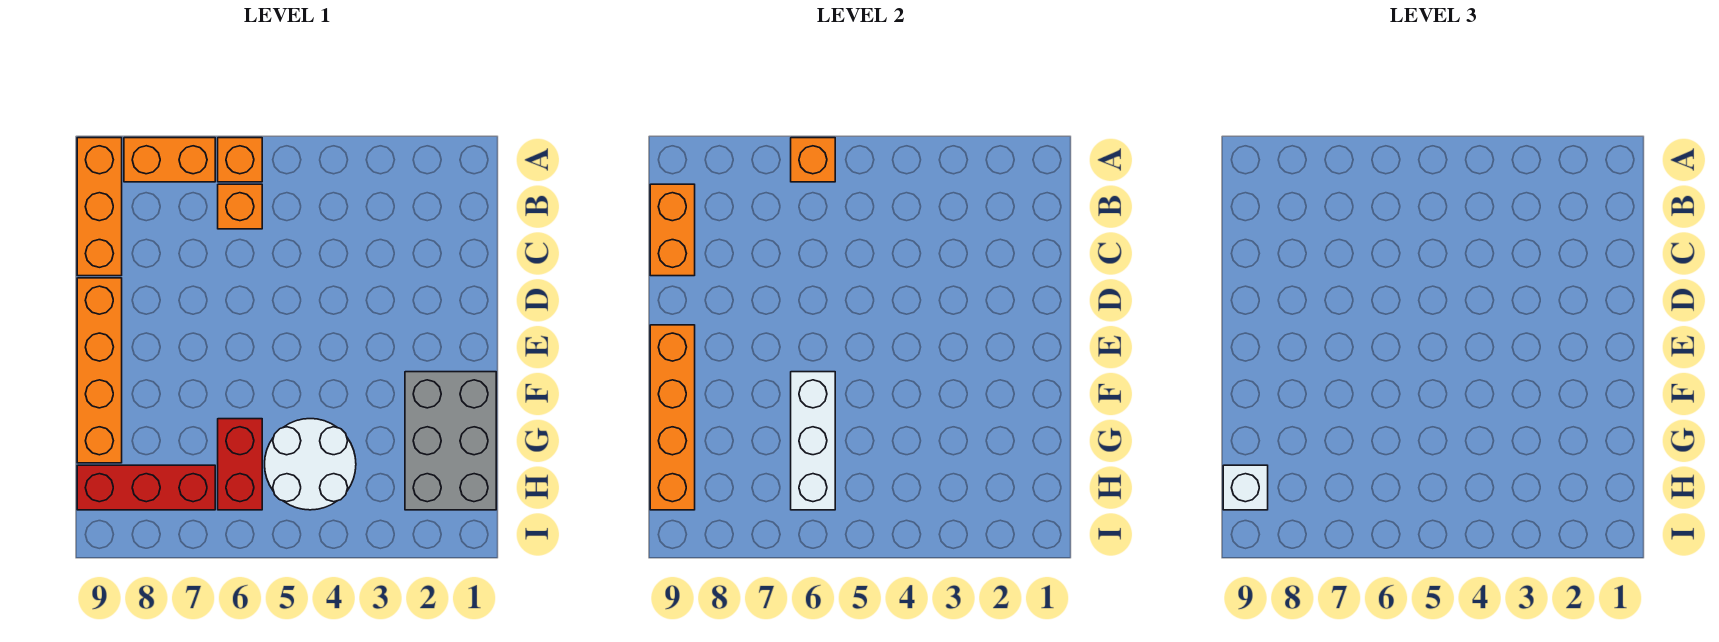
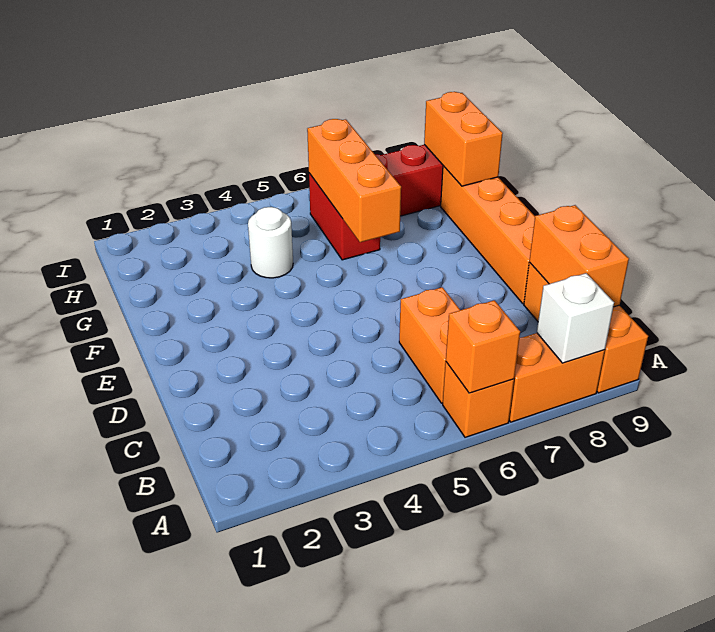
orange 1x1 brick [218,184,262,229] -> orange 1x2 brick [399,287,460,403]
orange 1x4 brick [650,325,695,510] -> orange 1x2 brick [424,92,503,186]
grey 2x3 brick [405,372,496,510] -> none
white 1x3 brick [791,372,835,510] -> orange 1x3 brick [307,119,401,242]
white 2x2 round brick [265,419,356,510] -> white 1x1 round brick [248,207,293,278]
white 1x1 brick [1223,465,1268,510] -> white 1x1 brick moved to [537,273,614,363]

